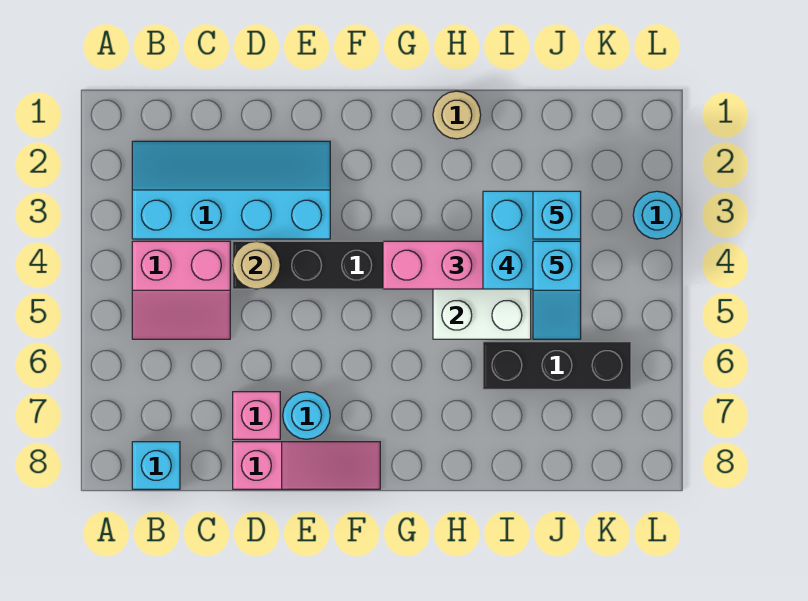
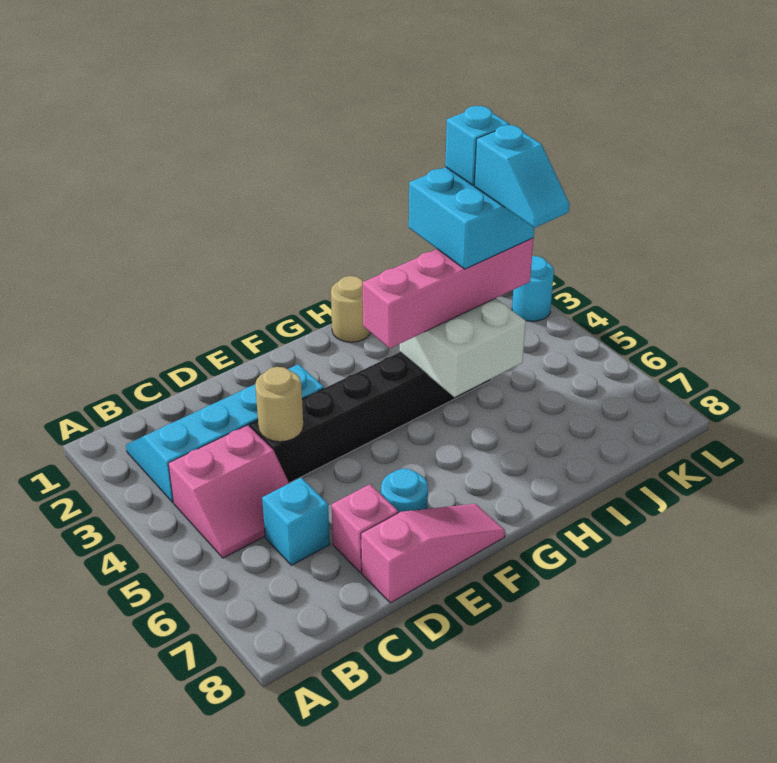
cyan 1x1 brick [132,442,180,489] -> cyan 1x1 brick moved to [262,478,330,565]
black 1x3 brick [483,342,631,389] -> none

